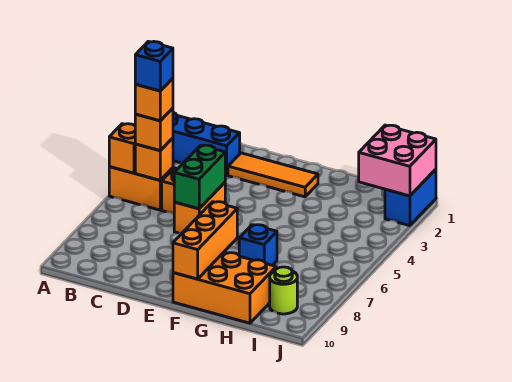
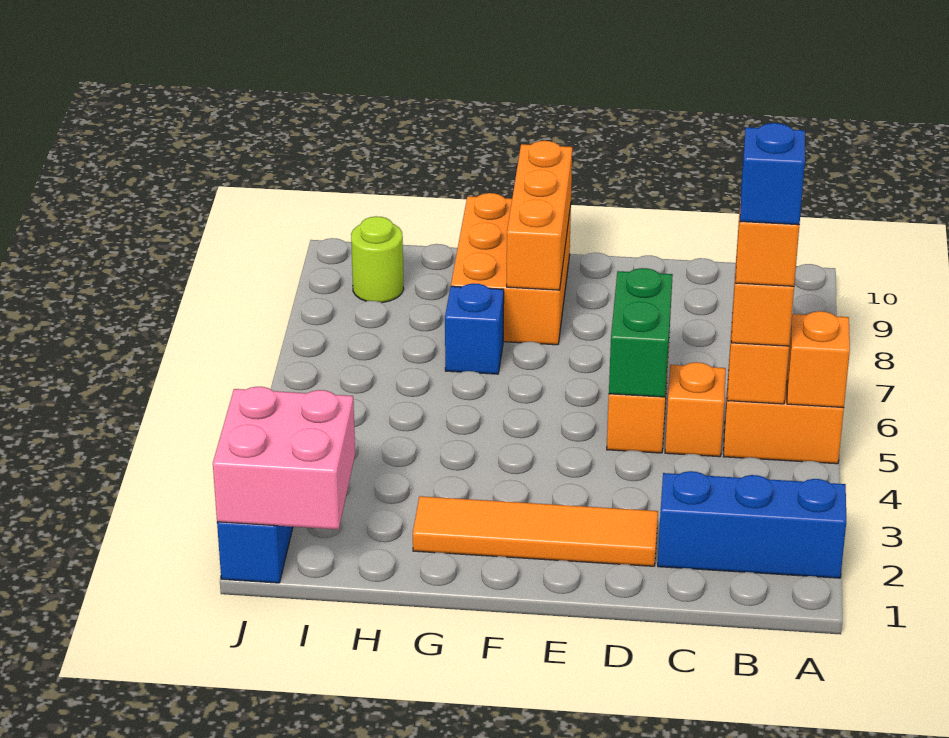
orange 1x3 tile [228,153,318,197] -> orange 1x4 tile [413,496,658,566]
orange 2x3 brick [173,252,276,323] -> orange 2x3 brick turned to [451,193,571,345]

